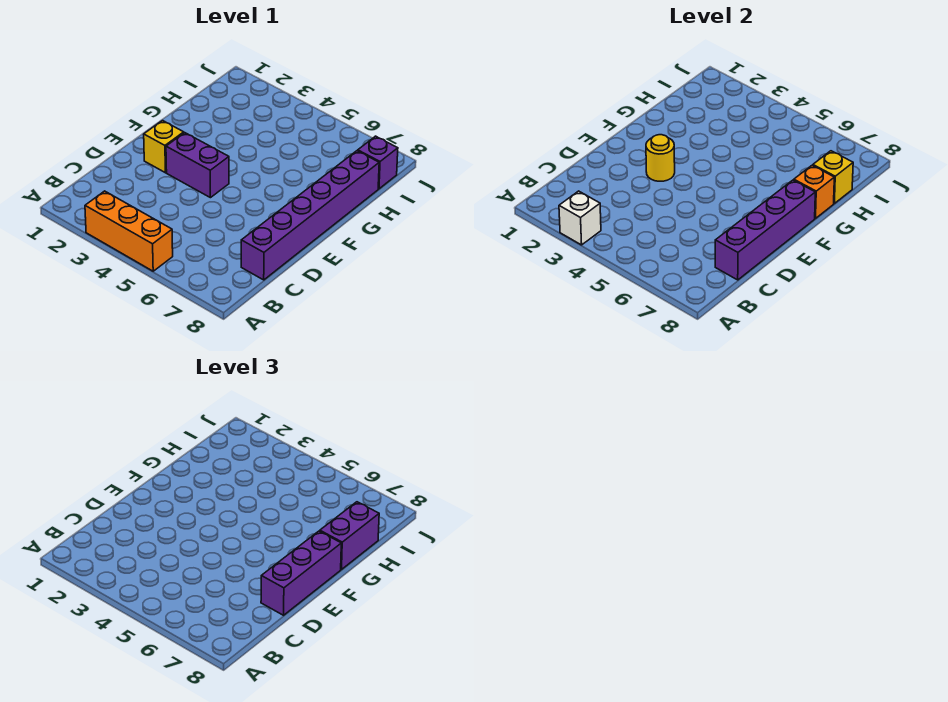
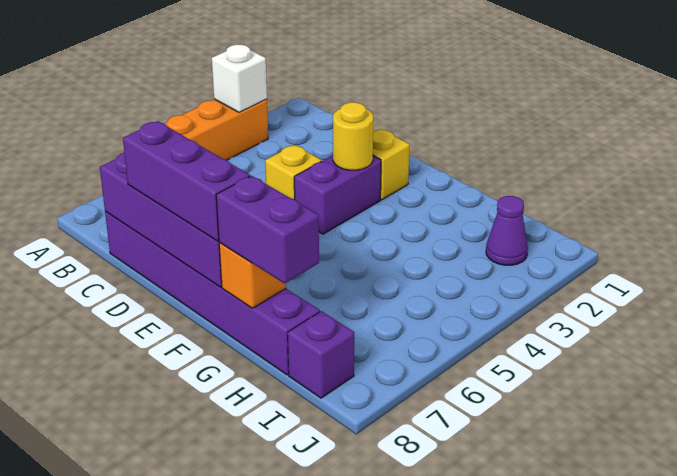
yellow 1x1 brick [813,151,853,203] -> yellow 1x1 brick moved to [265,145,322,199]
none -> purple 1x1 cone [486,196,528,265]

